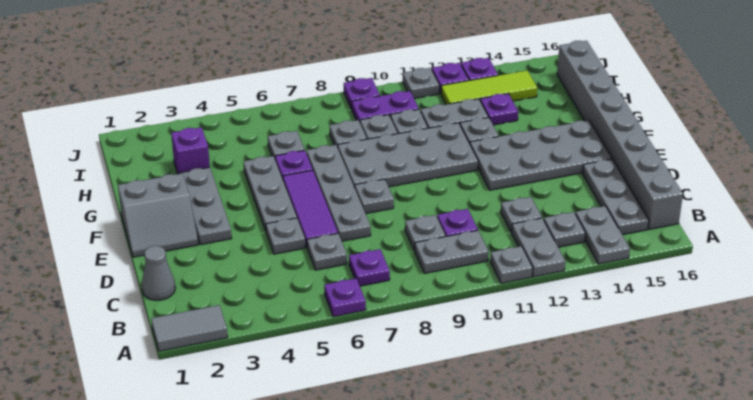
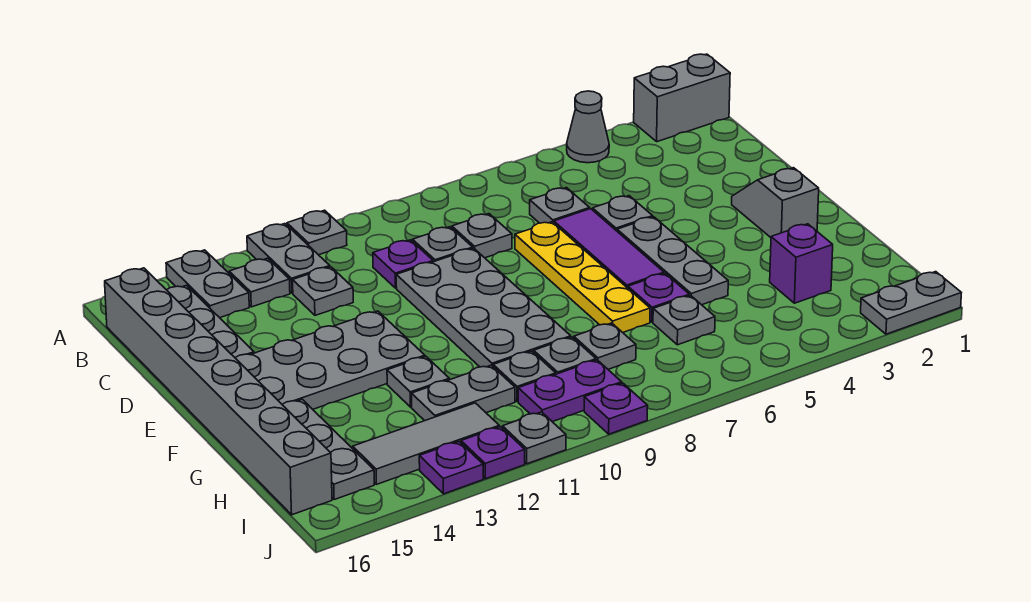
grey 1x2 tile [151,305,228,351] -> grey 1x2 brick [634,54,730,142]
purple 1x1 plate [324,278,366,317] -> none
purple 1x1 plate [349,249,390,286] -> none
grey 1x2 plate [415,230,489,273] -> grey 1x2 plate moved to [861,272,961,334]
grey 1x1 cone [142,246,175,300] -> grey 1x1 cone moved to [567,91,609,163]
grey 1x4 plate [307,145,371,241] -> yellow 1x4 plate [515,222,650,332]
grey 2x2 slope [118,173,198,257] -> grey 1x2 slope [732,168,819,237]
grey 1x3 plate [180,167,232,245] -> grey 1x3 plate moved to [282,399,374,500]
grey 1x1 plate [355,179,394,214] -> grey 1x1 plate moved to [452,214,512,258]
grey 2x4 plate [338,123,478,187] -> grey 2x4 plate turned to [396,248,571,367]
purple 1x1 plate [480,94,518,125] -> none
lime 1x3 tile [441,70,537,104] -> grey 1x3 tile [353,403,499,484]

